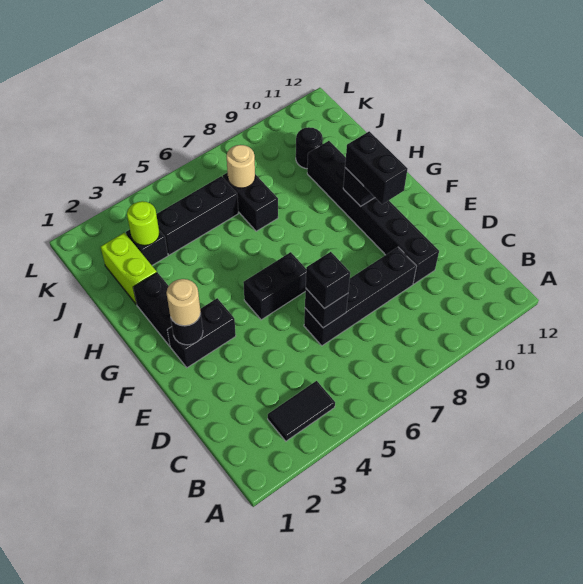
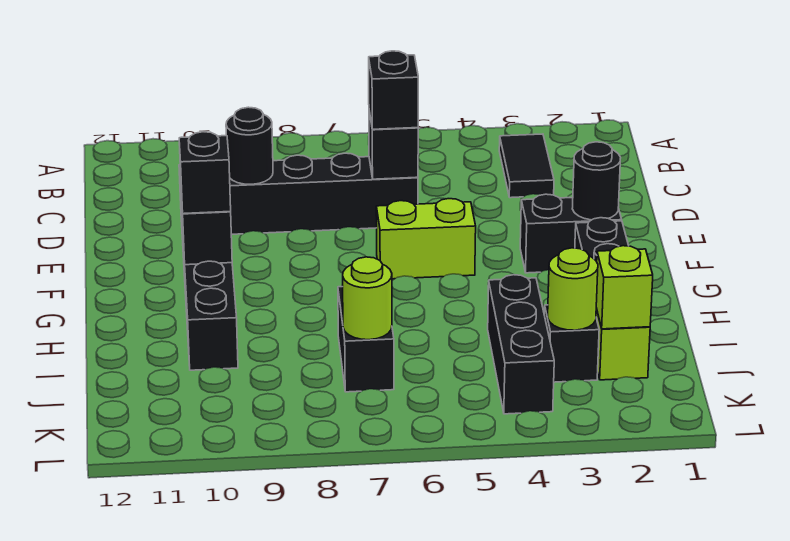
black 1x2 tile [268,381,335,441] -> black 1x2 tile turned to [499,134,554,198]
tan 1x1 round brick [166,279,201,326] -> none
black 1x2 brick [243,252,306,320] -> lime 1x2 brick [376,199,476,279]
black 1x2 brick [345,131,407,204] -> black 1x1 brick [179,132,231,214]
none -> lime 1x1 brick [596,246,653,329]
black 1x3 brick [156,176,238,255] -> black 1x3 brick turned to [488,275,554,414]
tan 1x1 round brick [227,145,255,188] -> lime 1x1 round brick [343,257,392,340]
black 1x1 round brick [296,127,323,169] -> black 1x1 round brick moved to [226,107,273,184]

